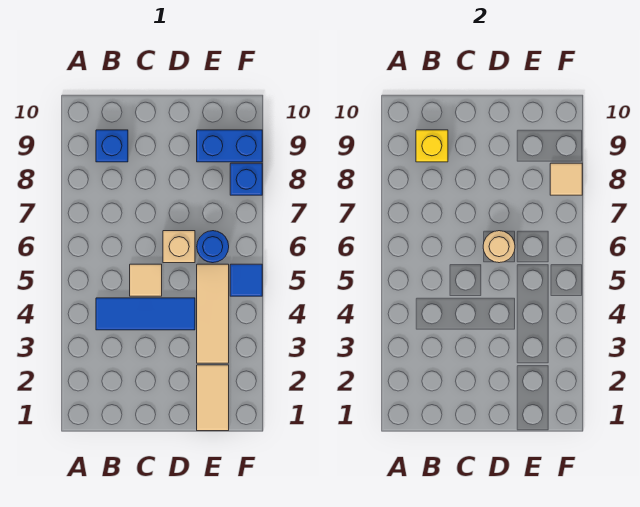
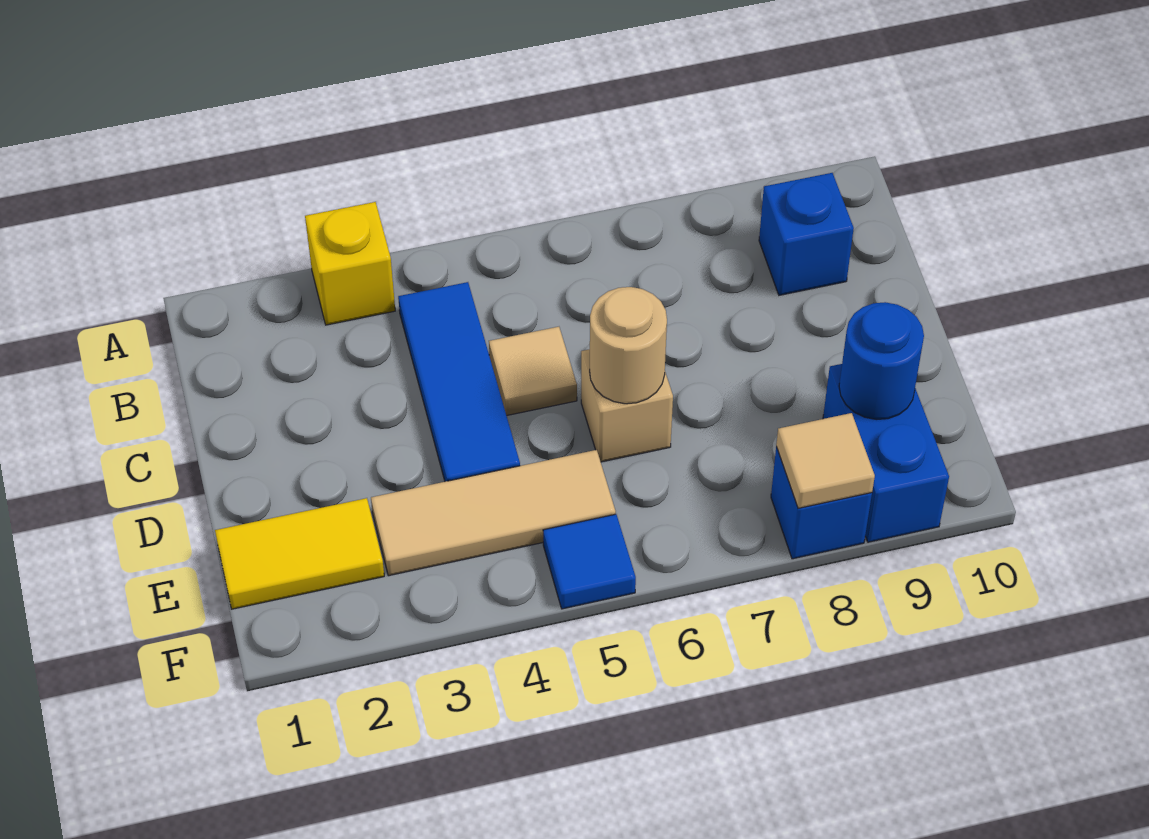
yellow 1x1 brick [416,130,448,162] -> yellow 1x1 brick moved to [305,202,395,325]
tan 1x2 tile [197,365,229,431] -> yellow 1x2 tile [215,498,384,609]
blue 1x1 round brick [197,231,229,263] -> blue 1x1 round brick moved to [839,302,924,419]

